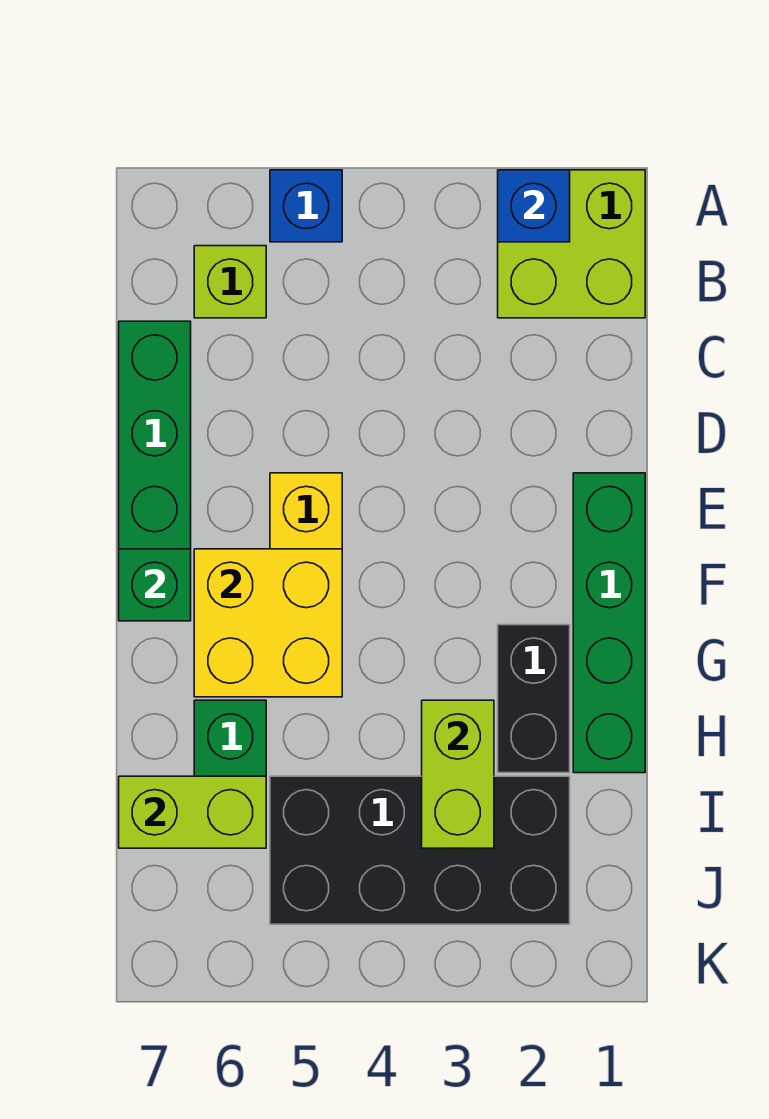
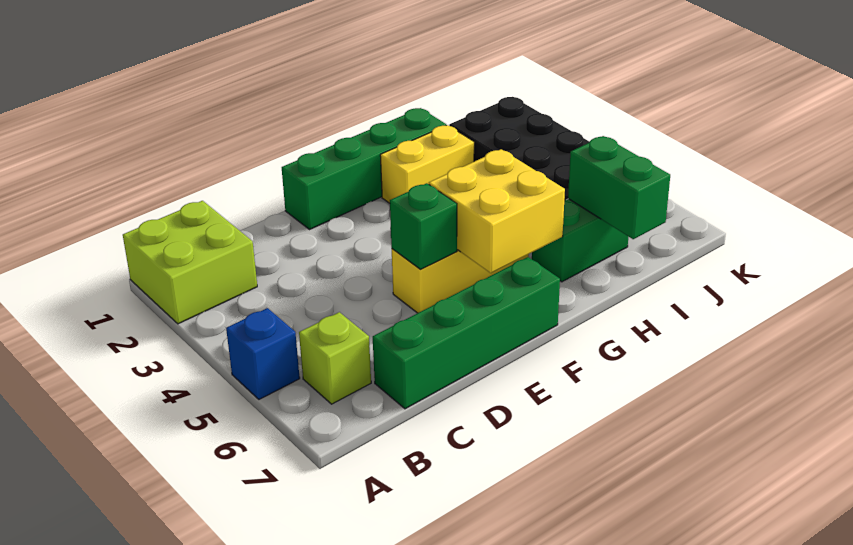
blue 1x1 brick [498,170,570,242] -> none
green 1x1 brick [119,549,191,621] -> green 1x1 brick moved to [390,183,457,269]
black 1x2 brick [498,625,570,773] -> yellow 1x2 brick [380,125,474,203]
lime 1x2 brick [422,700,494,848] -> none
lime 1x2 brick [119,776,266,848] -> green 1x2 brick [568,136,670,239]

